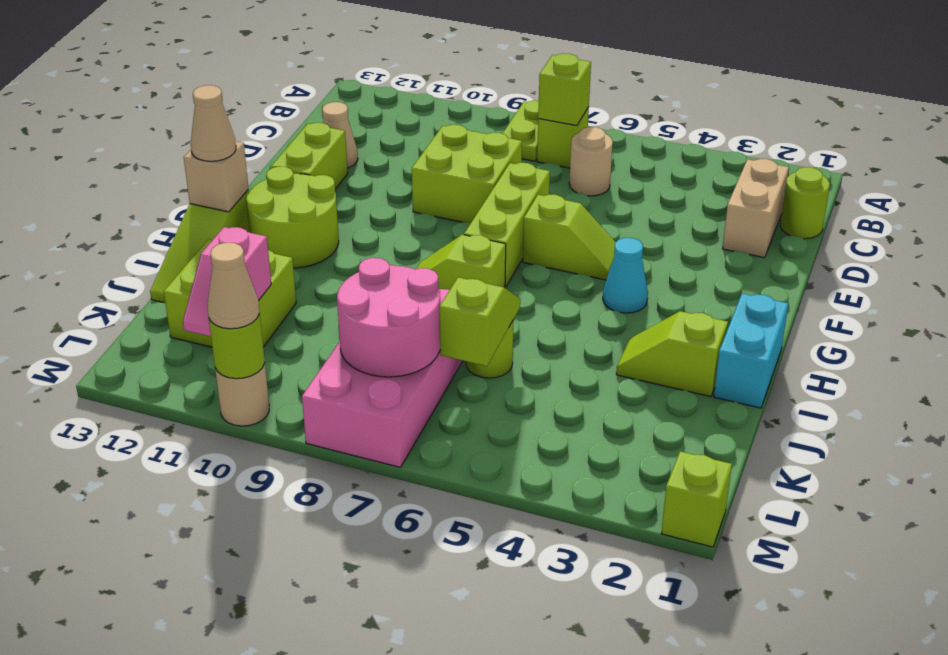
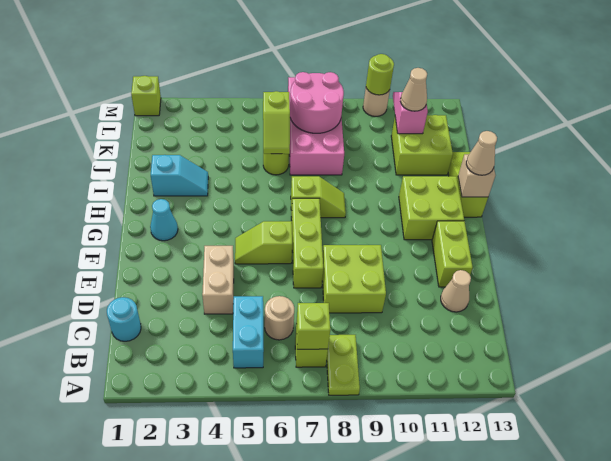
lime 1x1 round brick [780,167,830,239] -> cyan 1x1 round brick [107,297,141,341]
tan 1x2 brick [722,159,789,258] -> tan 1x2 brick moved to [202,246,234,314]
cyan 1x1 cone [603,238,648,313] -> cyan 1x1 cone moved to [150,199,178,241]
lime 2x2 round brick [246,167,339,268] -> lime 2x2 brick [399,176,464,240]
cyan 1x2 brick [714,294,788,408] -> cyan 1x2 brick moved to [233,296,264,368]
lime 1x2 slope [616,311,728,397] -> cyan 1x2 slope [151,155,208,196]
tan 1x1 cone [207,243,259,329] -> tan 1x1 cone moved to [400,68,427,111]

